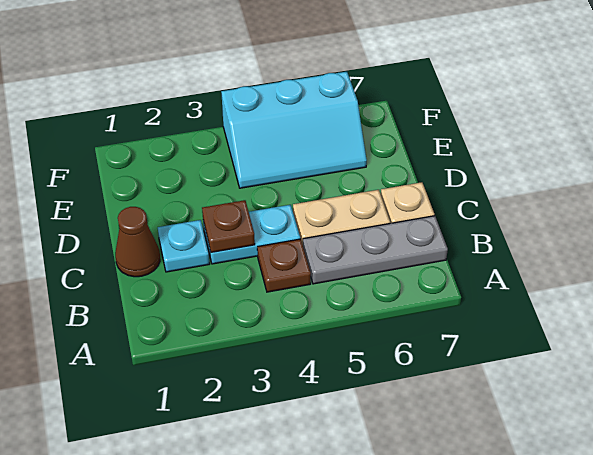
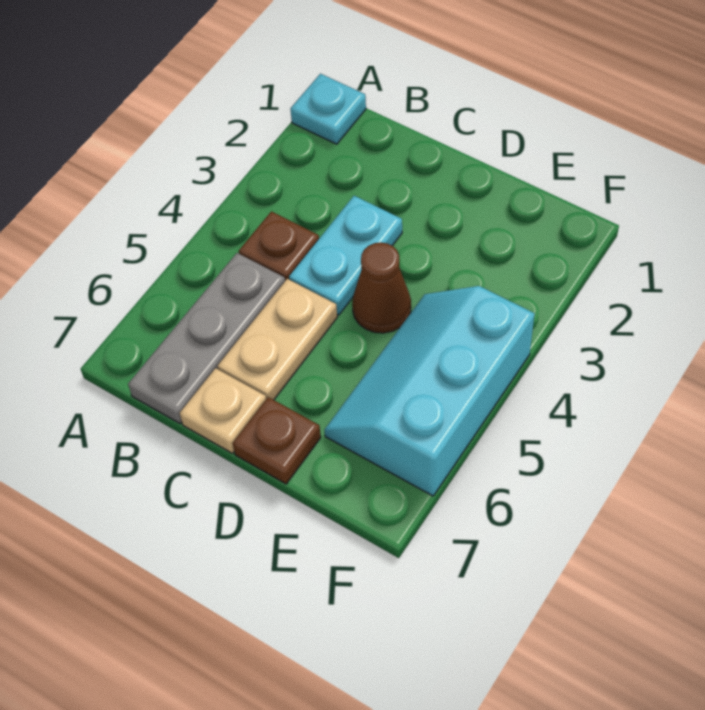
brown 1x1 cone [115,207,160,277] -> brown 1x1 cone moved to [352,242,411,333]
cyan 1x1 plate [158,220,209,272] -> cyan 1x1 plate moved to [291,74,366,144]
brown 1x1 plate [202,200,255,252] -> brown 1x1 plate moved to [233,397,321,484]

